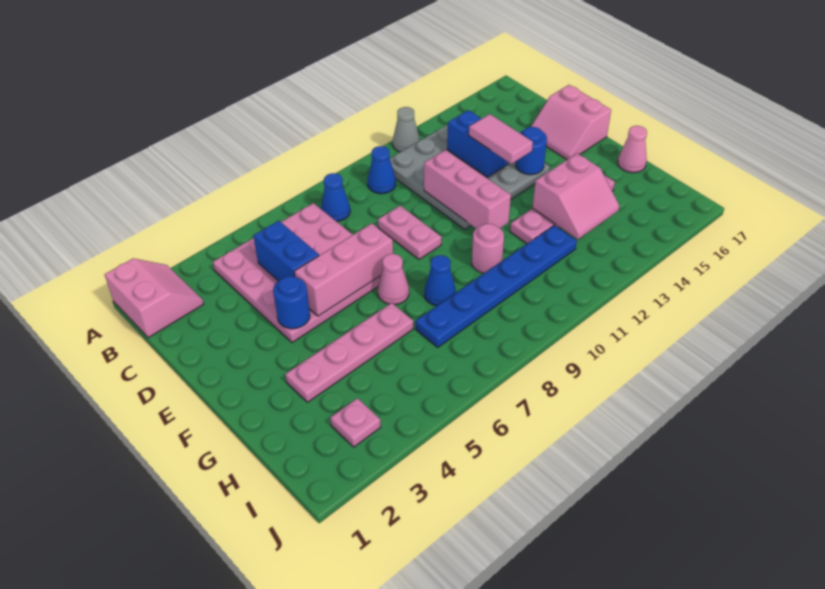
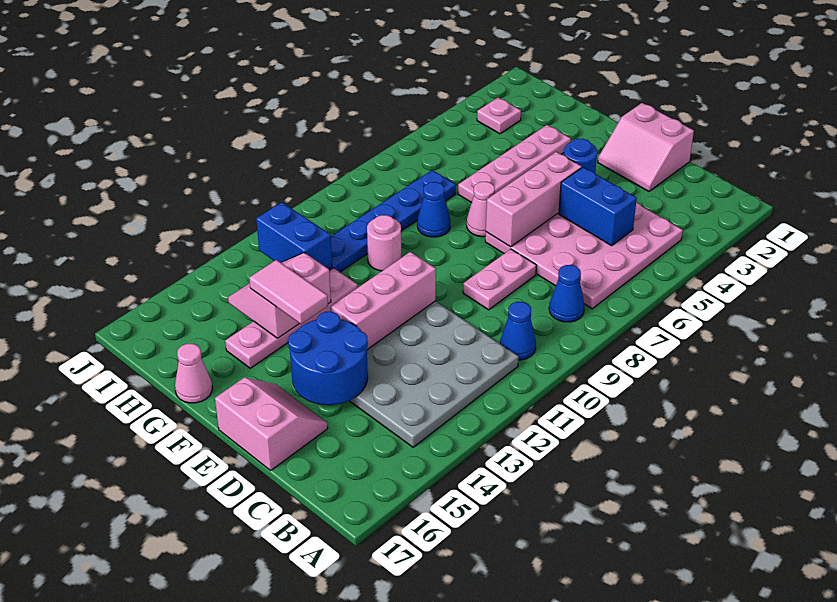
pink 2x2 slope [104,259,204,338] -> pink 2x2 slope moved to [598,103,694,191]
grey 1x1 cone [393,107,420,152] -> none
blue 1x2 brick [447,110,508,177] -> blue 1x2 brick moved to [256,202,332,269]
pink 1x2 plate [378,206,441,259] -> pink 1x2 plate turned to [463,249,537,310]
pink 1x3 brick [424,150,511,228] -> pink 1x3 brick turned to [331,252,436,350]
pink 1x2 tile [469,114,533,164] -> pink 1x2 tile moved to [249,260,328,324]
blue 1x1 round brick [516,127,547,175] -> blue 2x2 round brick [288,312,368,405]

